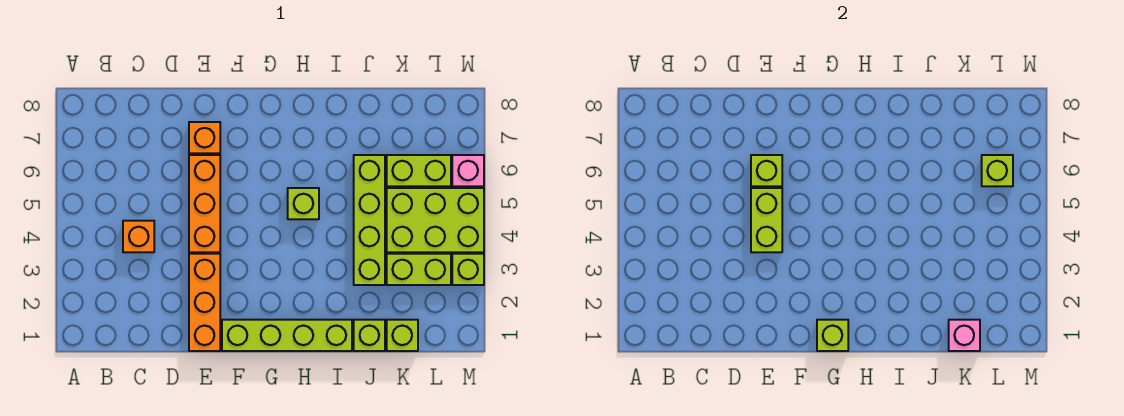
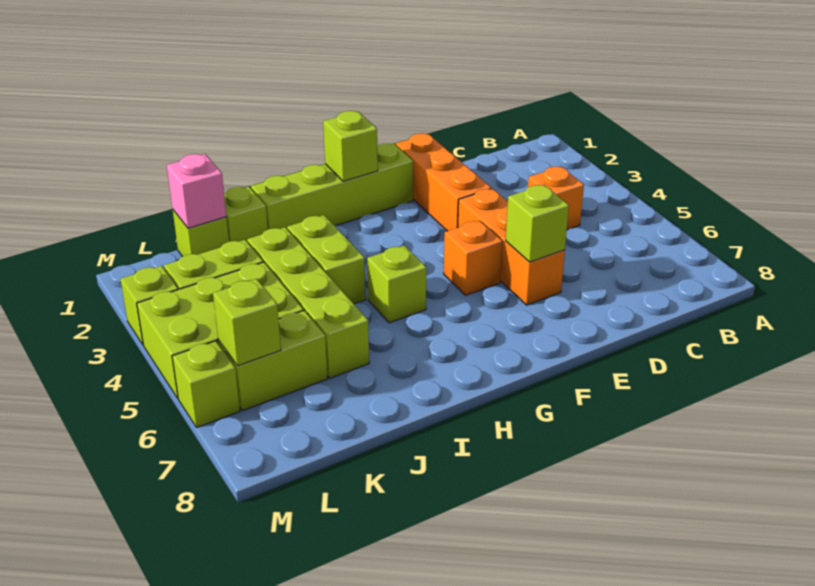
lime 1x2 brick [751,188,782,252] -> lime 1x2 brick moved to [287,215,366,304]
orange 1x1 brick [189,122,220,153] -> orange 1x1 brick moved to [444,221,503,295]
pink 1x1 brick [452,155,484,186] -> lime 1x1 brick [172,341,240,428]

